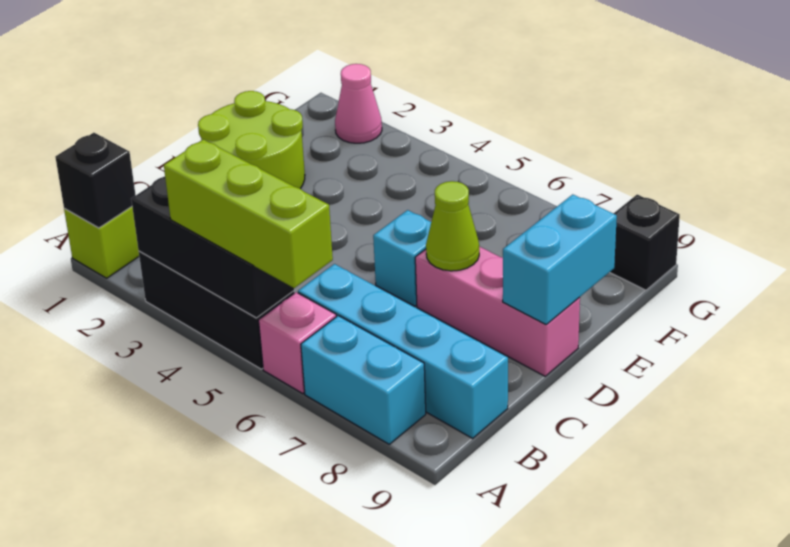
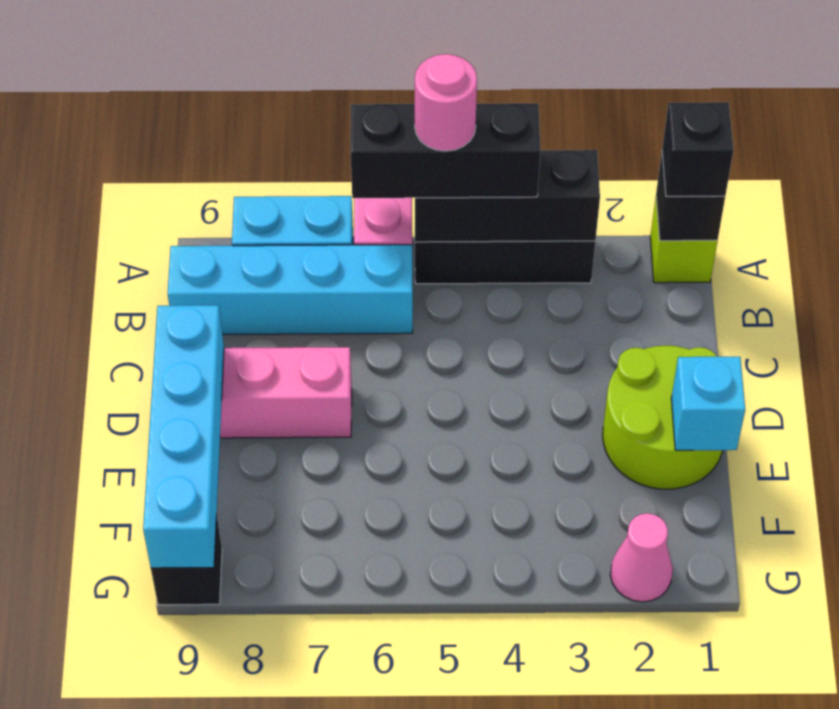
none -> black 1x1 brick [662,102,733,196]
lime 1x3 brick [164,139,333,288] -> black 1x3 brick [351,103,541,198]
none -> pink 1x1 round brick [415,54,477,151]
cyan 1x1 brick [373,210,431,306] -> cyan 1x1 brick moved to [671,357,745,450]
lime 1x1 cone [426,181,479,271] -> none
cyan 1x2 brick [503,194,617,324] -> cyan 1x4 brick [143,305,224,568]

